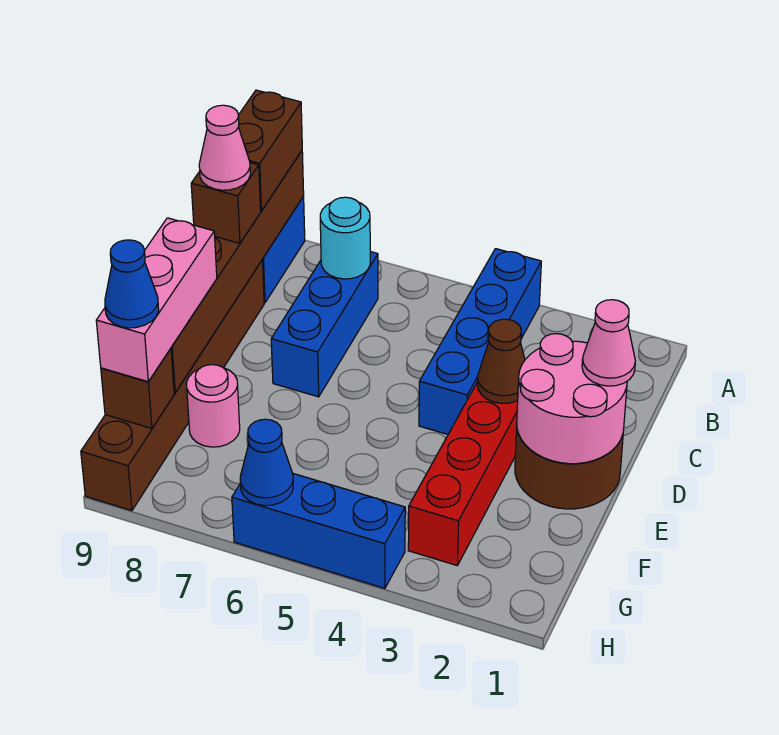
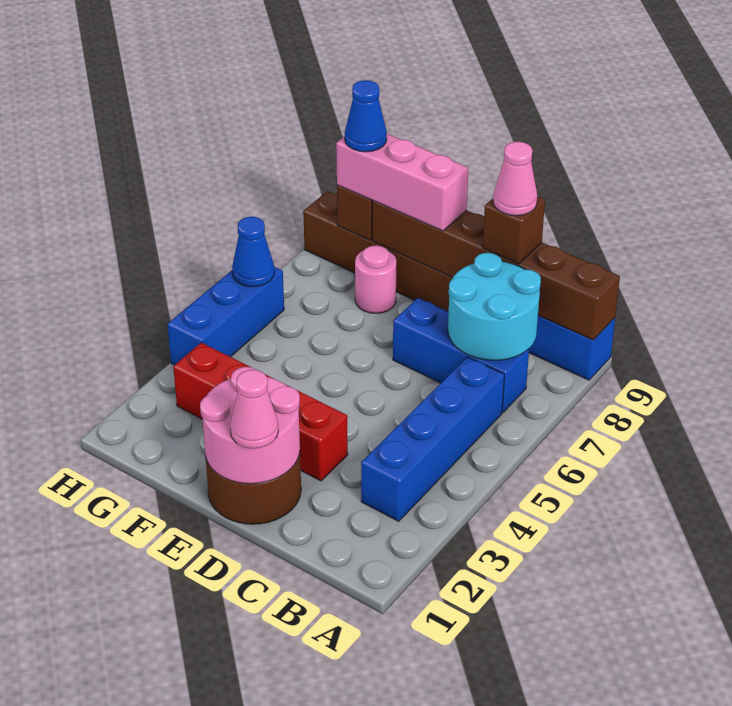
blue 1x4 brick [419,249,541,434] -> blue 1x4 brick turned to [361,357,504,521]
brown 1x2 brick [238,90,302,211] -> none
cyan 1x1 round brick [320,197,370,279] -> cyan 2x2 round brick [448,253,541,360]
brown 1x1 cone [477,319,525,403] -> none

